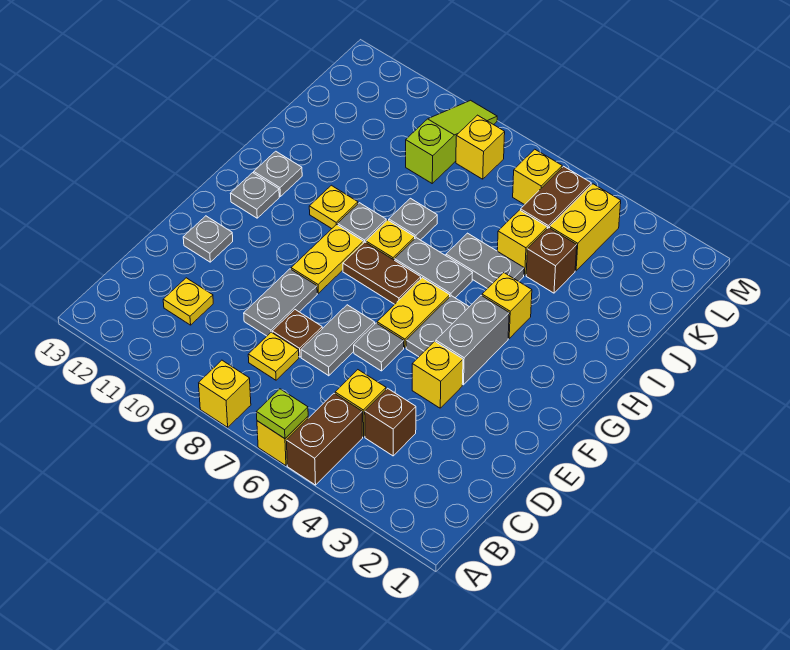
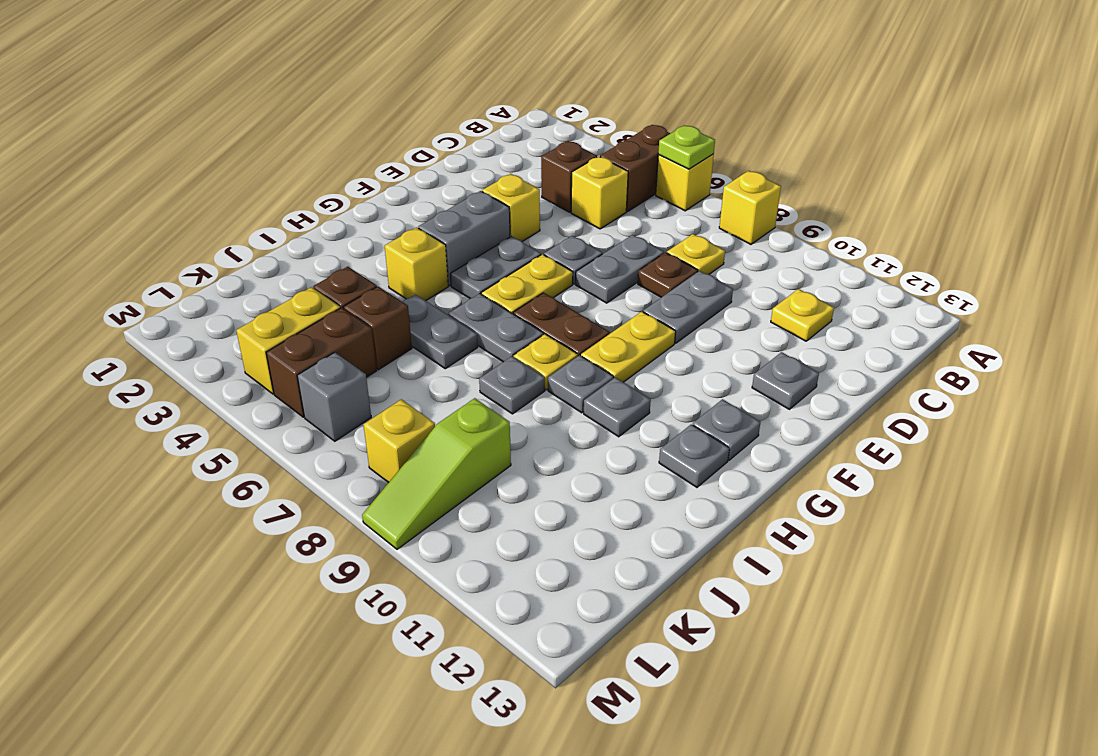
yellow 1x1 plate [309,185,358,229] -> grey 1x1 plate [584,377,651,437]
yellow 1x1 brick [497,210,547,275] -> brown 1x1 brick [344,286,412,370]
yellow 1x1 brick [513,149,562,205] -> grey 1x1 brick [297,352,371,441]

